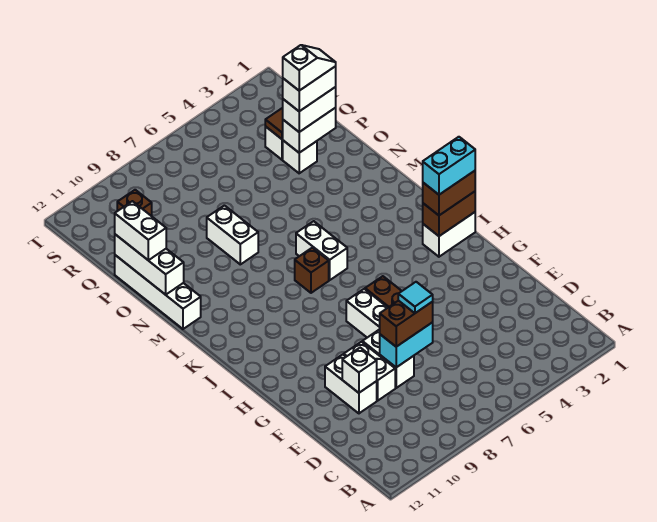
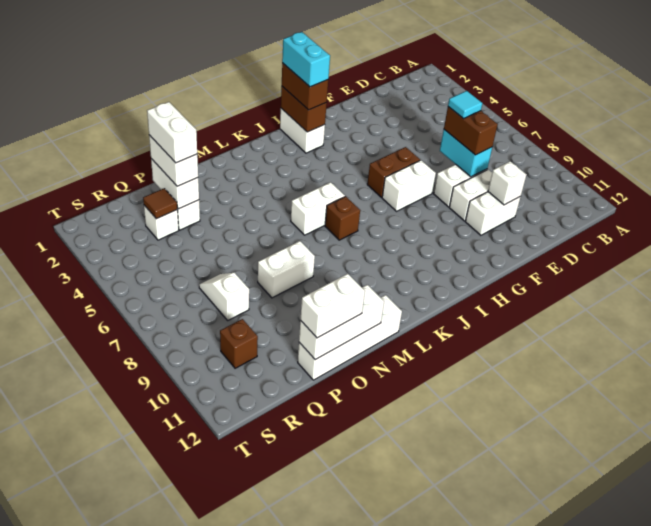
white 1x2 slope [283,45,336,91] -> white 1x2 slope moved to [199,273,249,320]

